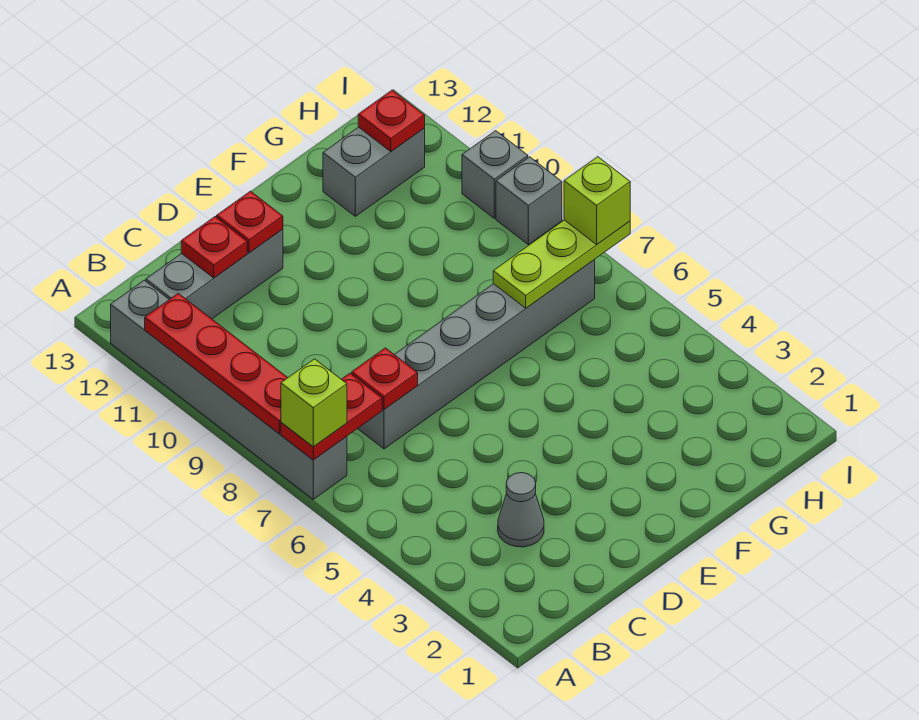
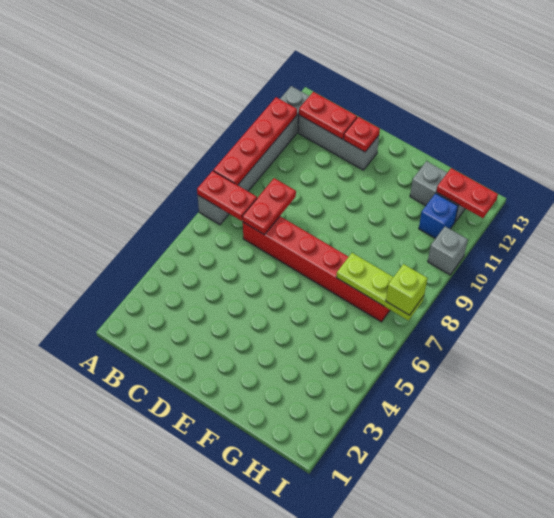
lime 1x1 brick [281,359,347,447] -> none
grey 1x1 cone [498,473,544,547] -> none
grey 1x6 brick [358,260,595,449] -> red 1x6 brick [243,217,390,322]
red 1x1 plate [352,348,418,409] -> red 1x2 plate [242,178,296,235]
red 1x1 plate [181,217,247,278] -> red 1x2 plate [299,92,357,139]
none -> blue 1x1 brick [419,193,458,239]
red 1x1 plate [358,90,425,151] -> red 1x2 plate [436,168,498,218]
grey 1x1 brick [496,157,562,245] -> none

